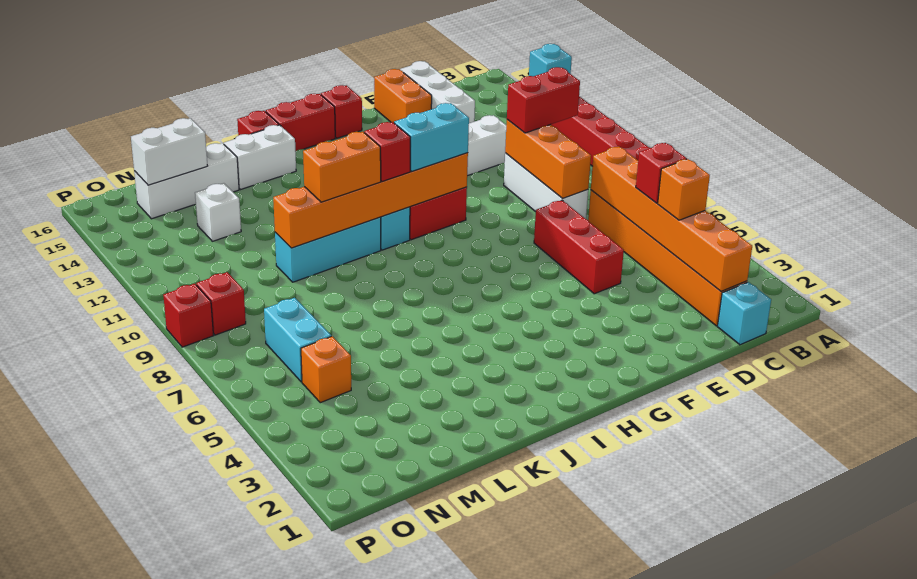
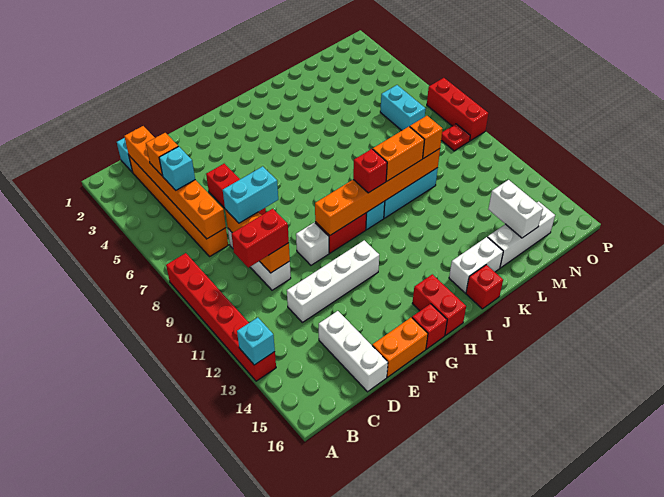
red 1x1 brick [636,143,687,203] -> cyan 1x1 brick [159,146,195,190]
orange 1x2 brick [374,69,432,123] -> orange 1x2 brick turned to [372,317,428,377]
cyan 1x2 brick [394,103,469,171] -> cyan 1x2 brick moved to [223,166,278,223]
red 1x2 brick [266,94,335,151] -> red 1x2 brick turned to [412,274,466,335]
white 1x1 brick [195,183,241,241] -> white 1x1 brick moved to [296,222,329,265]
white 1x2 brick [131,118,207,185] -> white 1x2 brick turned to [488,180,543,238]
orange 1x1 brick [301,336,351,403] -> orange 1x1 brick moved to [410,116,442,159]
red 1x1 brick [196,272,246,335] -> red 1x1 plate [441,124,470,151]
red 1x1 brick [163,283,214,347] -> red 1x3 brick [427,78,488,141]

